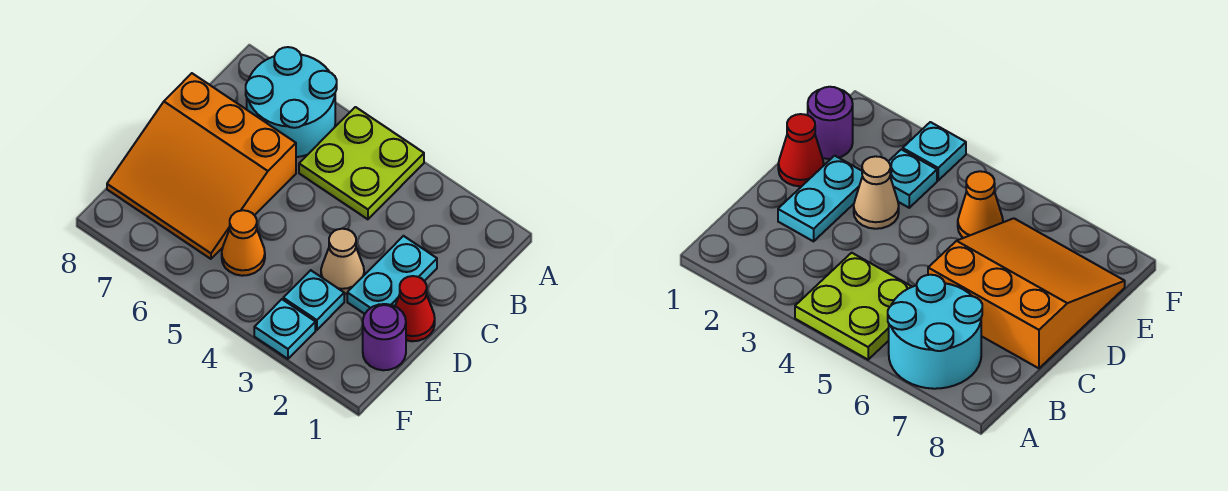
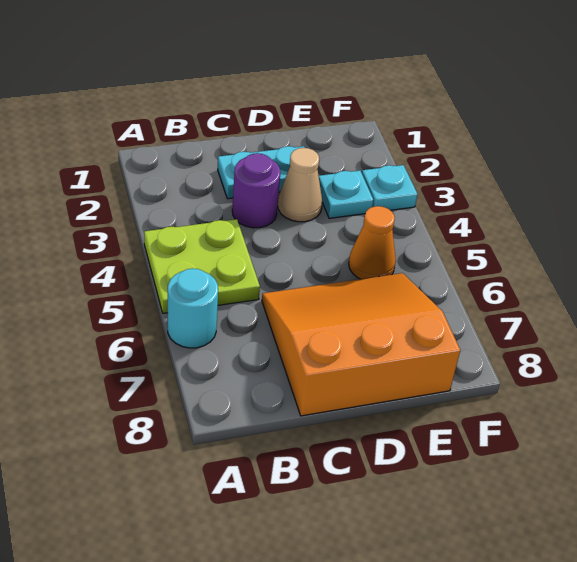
cyan 2x2 round brick [246,47,337,157] -> cyan 1x1 round brick [168,269,218,348]
orange 3x3 slope [107,73,296,259] -> orange 3x3 slope turned to [262,273,460,416]
red 1x1 cone [395,276,435,341] -> none
purple 1x1 round brick [363,304,406,370] -> purple 1x1 round brick moved to [232,153,280,228]

